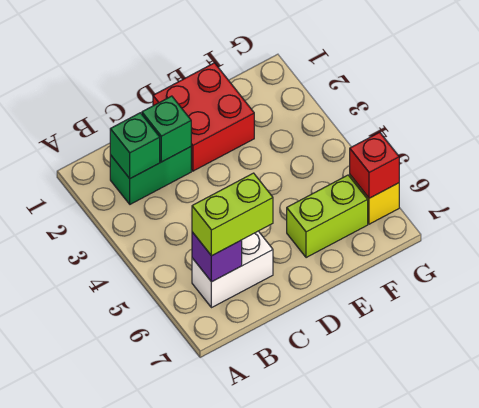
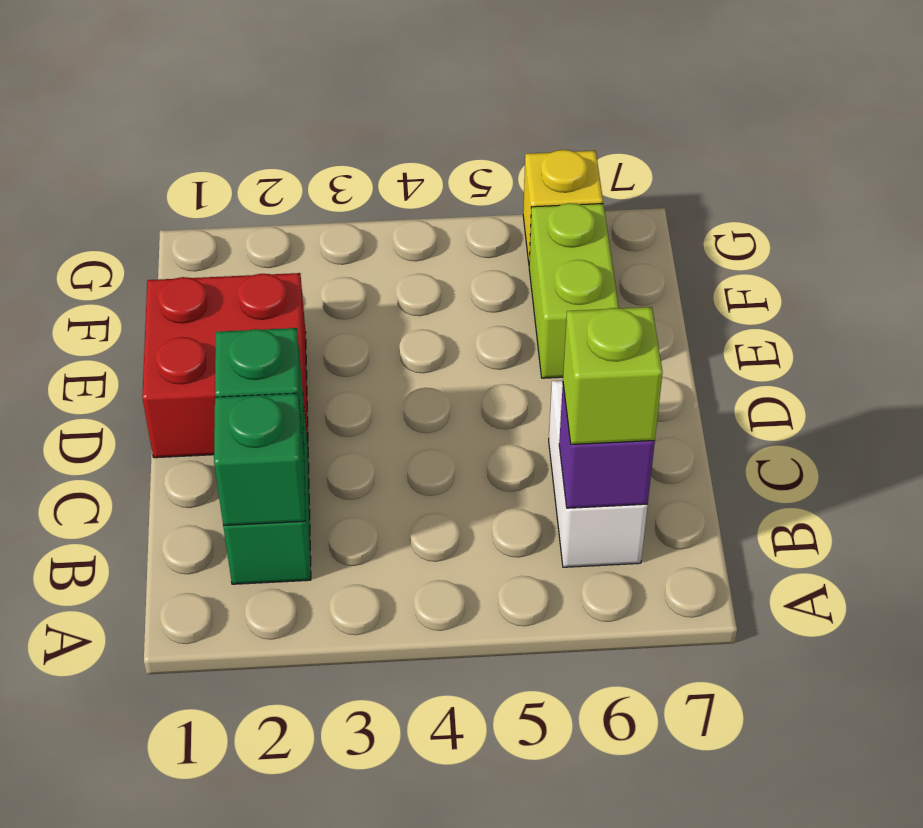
lime 1x2 brick [192,173,273,256] -> lime 1x1 brick [563,307,663,445]
red 1x1 brick [350,132,399,198] -> none

